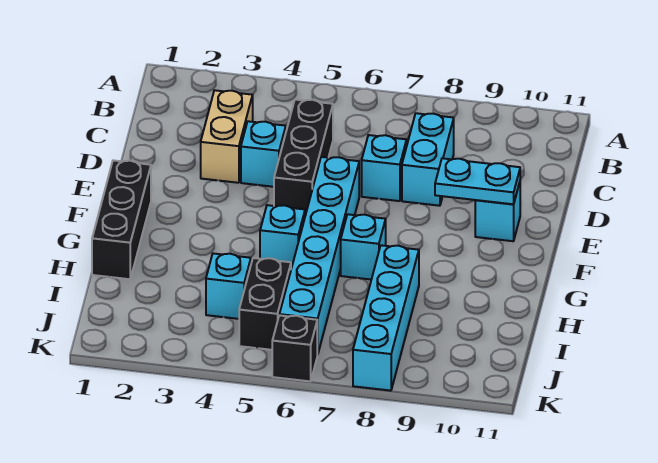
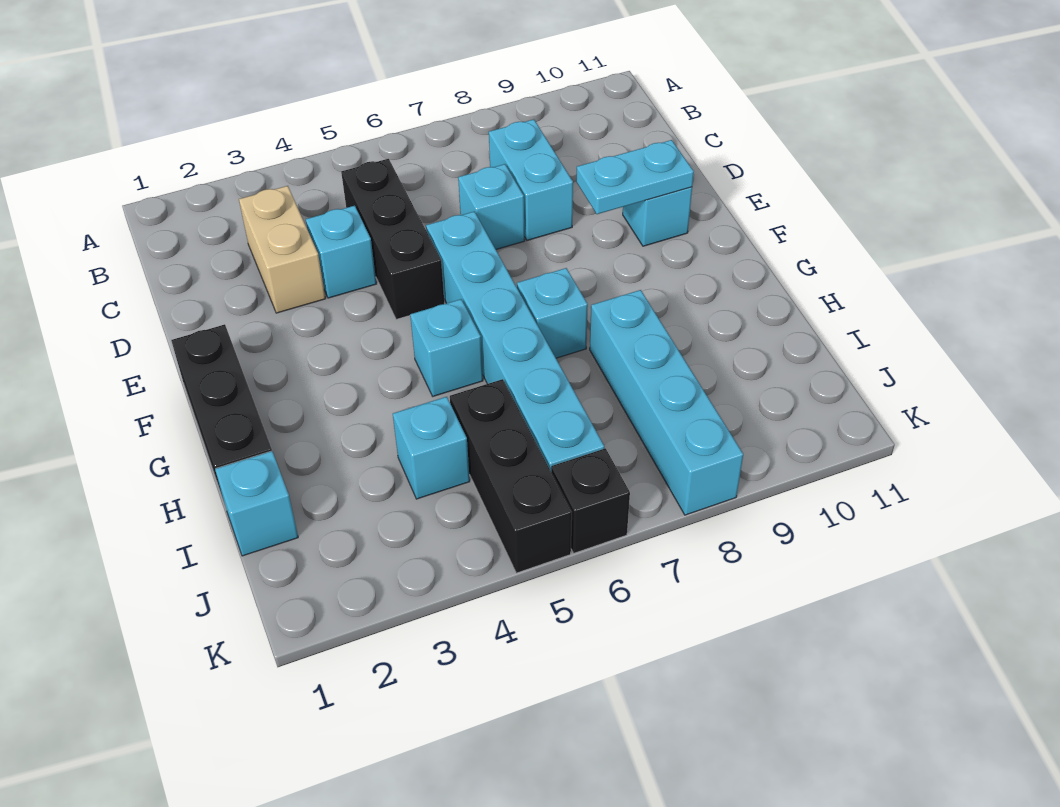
none -> cyan 1x1 brick [215,451,298,556]
black 1x2 brick [239,258,291,350] -> black 1x3 brick [450,379,572,573]

